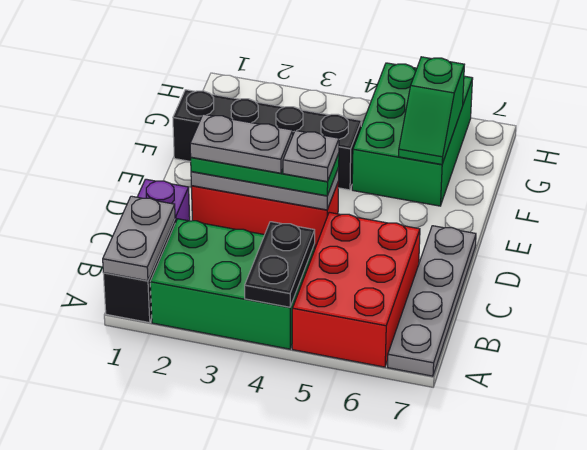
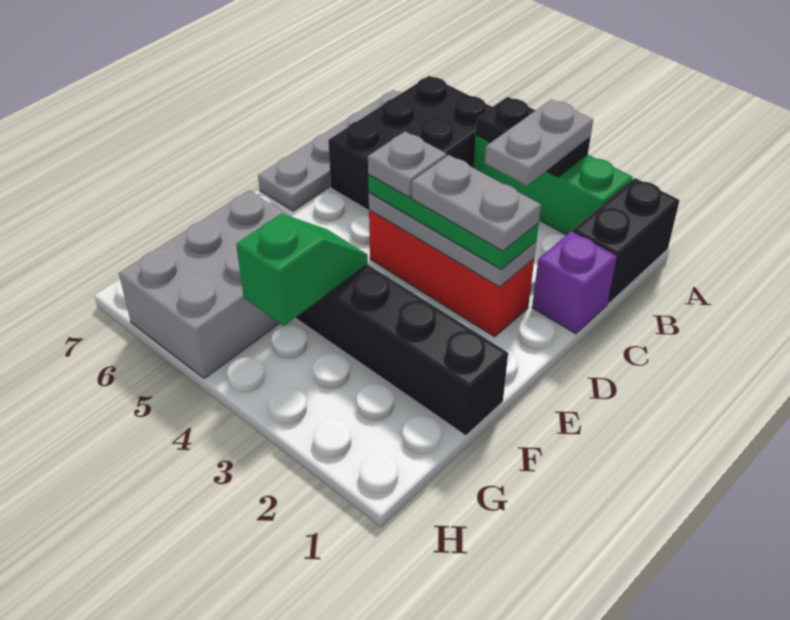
grey 1x2 plate [103,196,175,281] -> grey 1x2 plate moved to [485,99,593,186]
green 2x3 brick [150,219,315,349] -> green 1x3 brick [473,135,633,235]
black 1x2 plate [245,222,315,307] -> black 1x2 plate turned to [476,97,591,177]
red 2x3 brick [292,212,420,367] -> black 2x3 brick [328,76,492,211]
green 2x3 brick [352,63,473,206] -> grey 2x3 brick [119,190,291,378]
green 1x2 slope [399,57,464,164] -> green 1x2 slope moved to [236,214,368,326]

